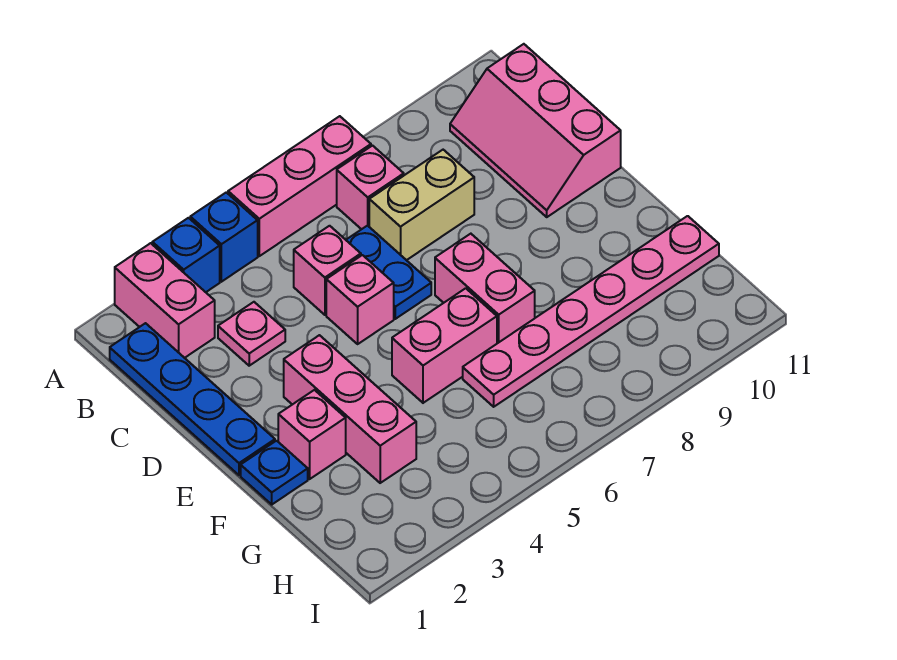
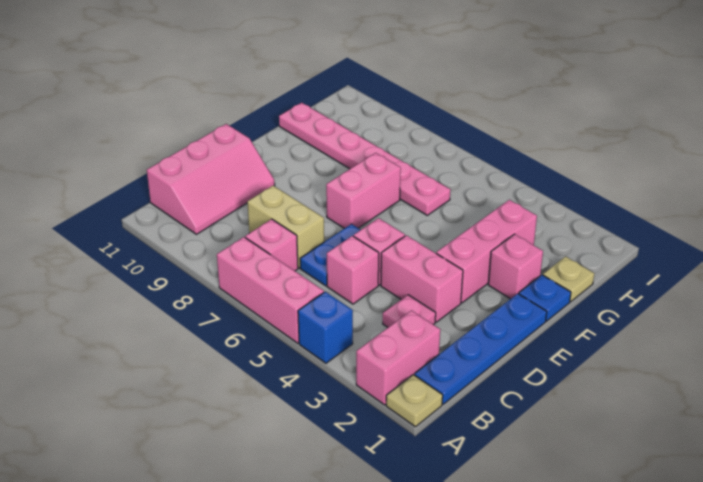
none -> tan 1x1 plate [386,375,443,427]
blue 1x1 brick [152,218,220,292] -> none
pink 1x2 brick [392,288,497,403] -> pink 1x2 brick moved to [381,235,463,322]
none -> tan 1x1 plate [543,257,594,302]

